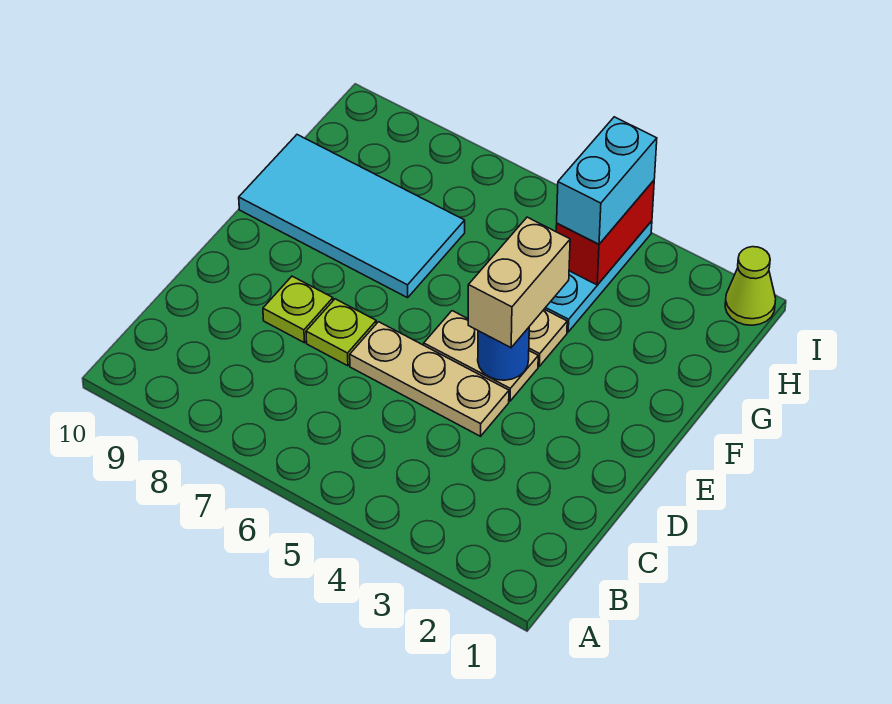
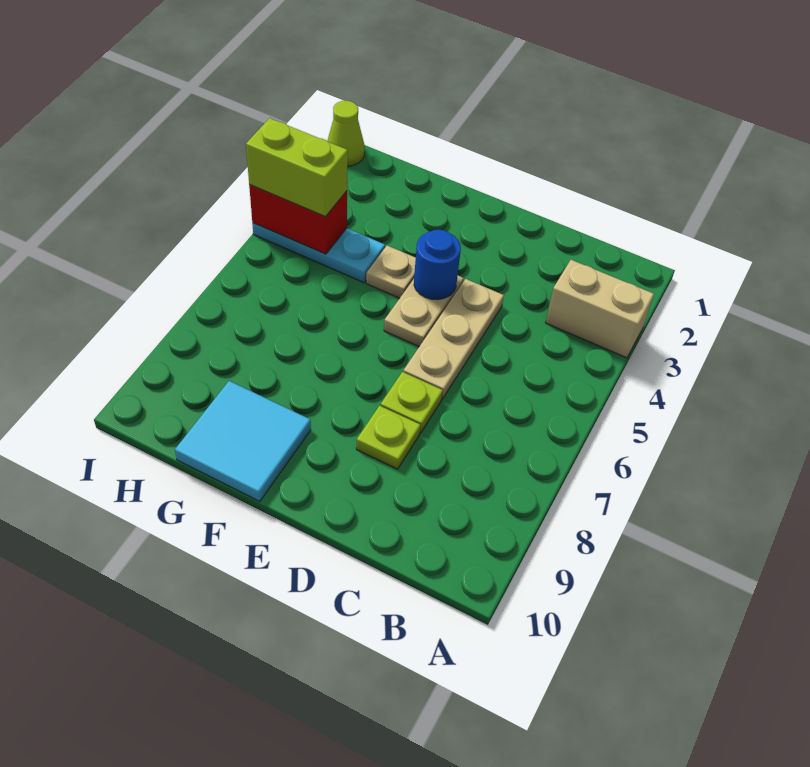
tan 1x2 brick [468,217,570,348] -> tan 1x2 brick moved to [546,260,654,358]
cyan 2x4 tile [239,135,465,298] -> cyan 2x2 tile [175,381,311,502]
cyan 1x2 brick [557,117,657,244] -> lime 1x2 brick [246,118,348,217]

